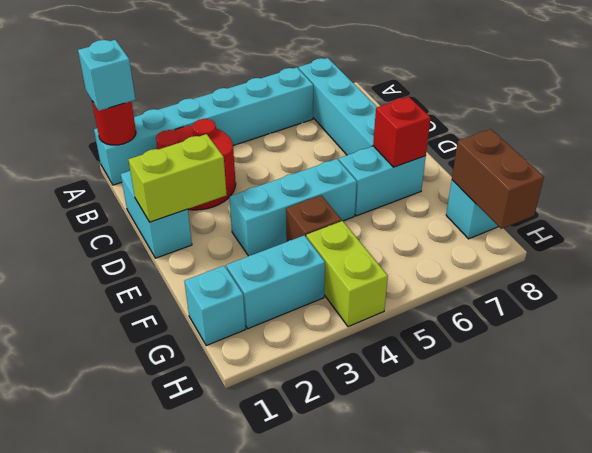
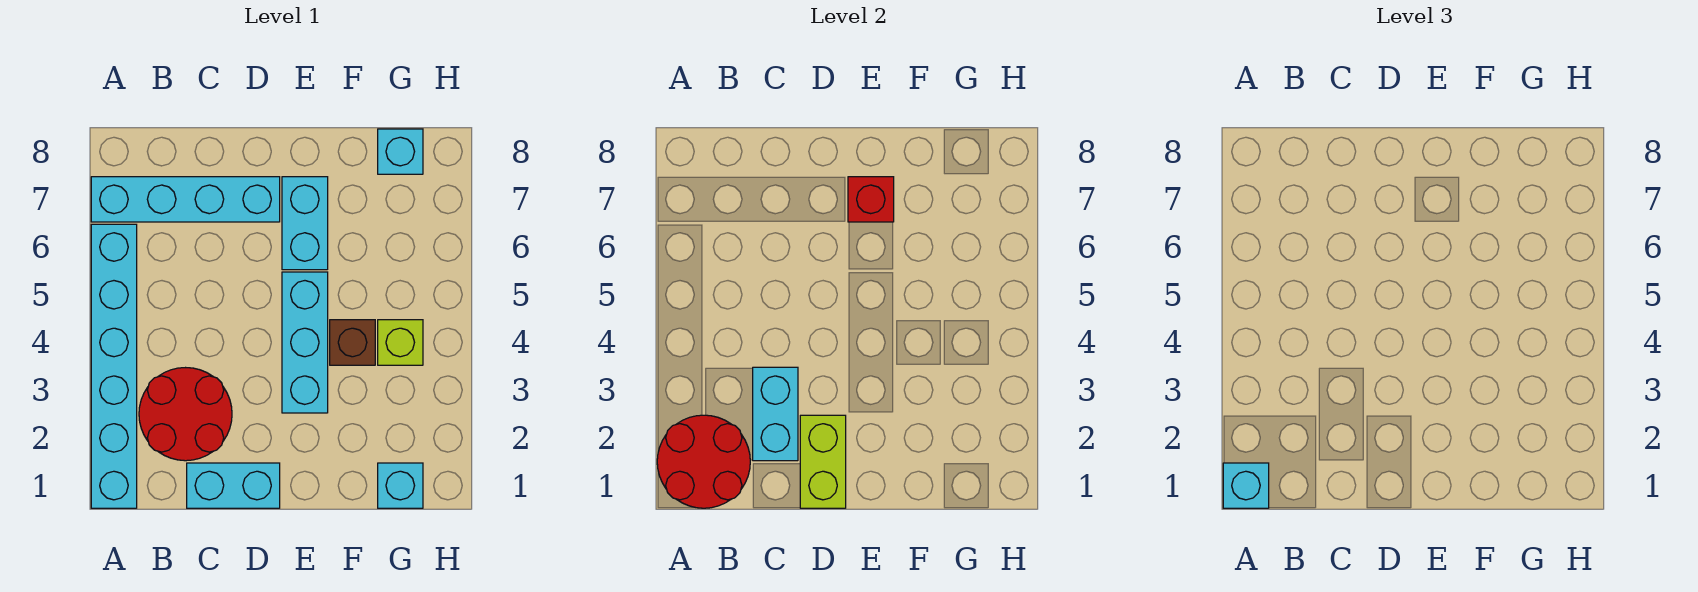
red 1x1 round brick [92,101,136,145] -> red 2x2 round brick [657,415,750,508]
cyan 1x2 brick [226,235,325,329] -> cyan 1x2 brick moved to [753,367,798,461]
lime 1x2 brick [306,221,388,327] -> lime 1x1 brick [378,320,423,365]
brown 1x2 brick [452,129,544,229] -> none

